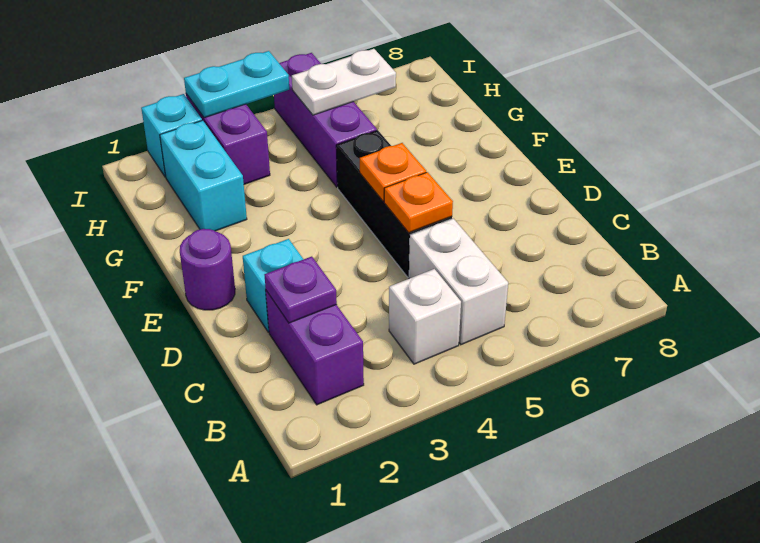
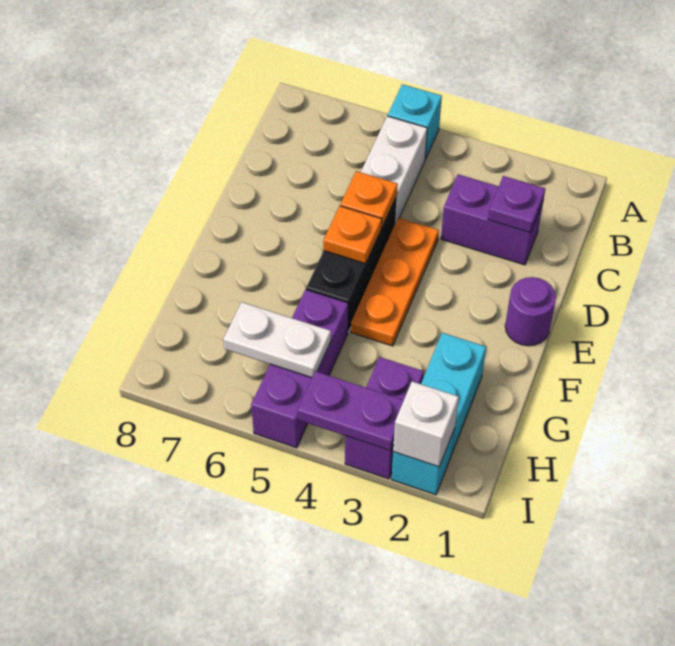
purple 1x2 brick [266,291,364,405] -> purple 1x2 brick turned to [441,174,543,265]
white 1x1 brick [389,269,461,364] -> white 1x1 brick moved to [393,381,459,467]
cyan 1x1 brick [243,239,303,332] -> cyan 1x1 brick moved to [388,84,442,159]
none -> orange 1x3 plate [351,218,439,346]
cyan 1x2 plate [184,51,289,118] -> purple 1x2 plate [298,371,404,451]

